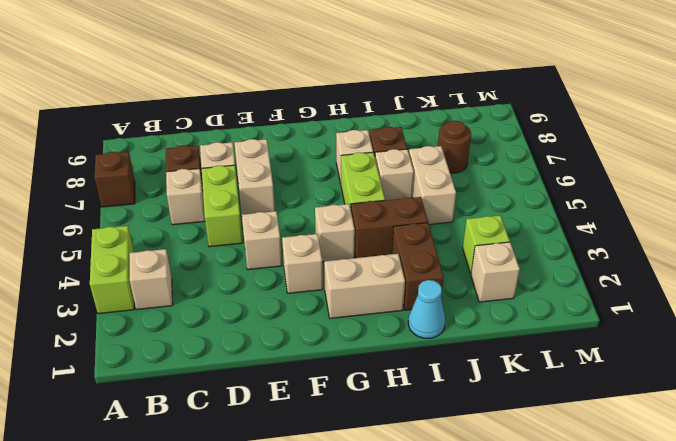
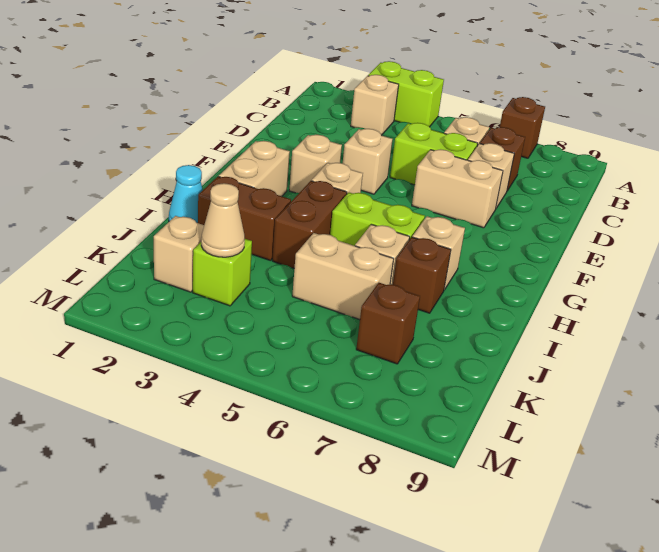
none -> tan 1x1 cone [201,183,245,257]
brown 1x1 round brick [438,121,471,173] -> brown 1x1 brick [356,283,420,364]

